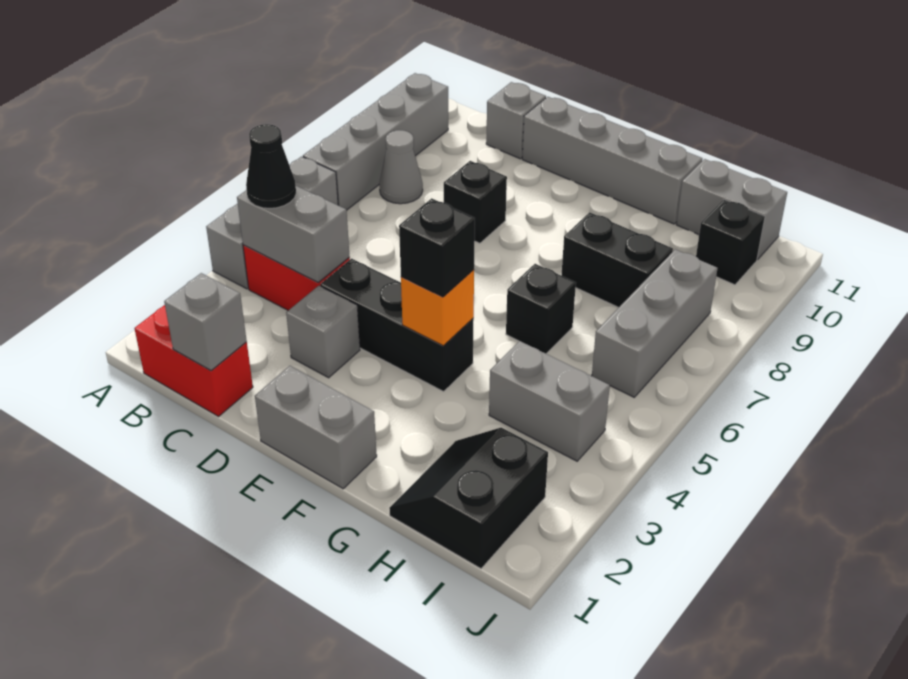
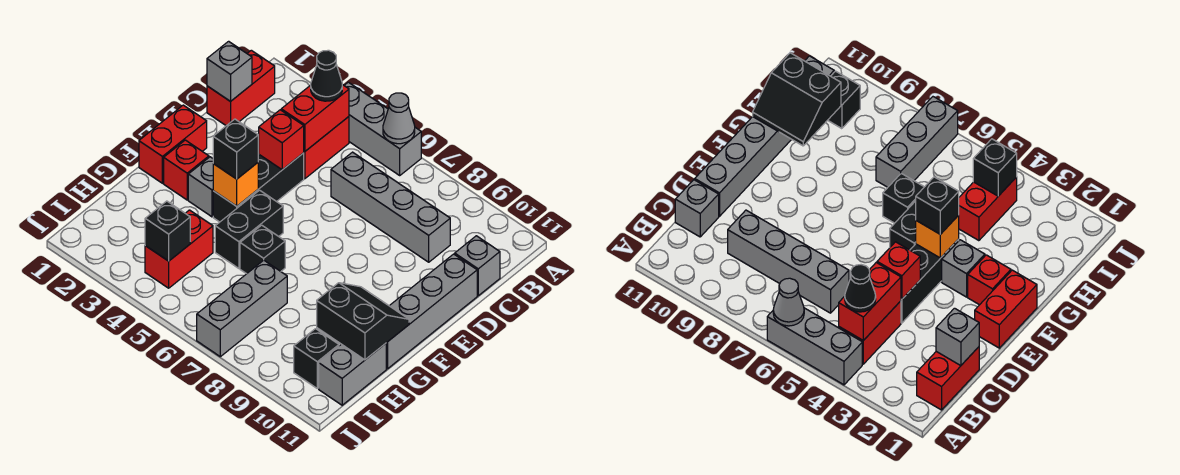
grey 1x4 brick [303,73,448,210] -> grey 1x4 brick moved to [331,152,450,262]
grey 1x2 brick [237,186,350,283] -> red 1x2 brick [281,85,349,152]
grey 1x1 cone [379,130,423,204] -> grey 1x1 cone moved to [383,93,415,144]
grey 1x1 brick [286,286,360,378] -> grey 1x1 brick moved to [188,157,213,217]
none -> red 1x1 brick [258,110,304,170]
black 1x1 brick [444,161,507,243] -> black 1x1 brick moved to [145,201,190,261]
grey 1x2 brick [255,366,377,489] -> red 1x2 brick [139,105,207,183]
none -> red 1x1 brick [164,140,209,200]
black 1x2 brick [561,212,673,307] -> black 1x2 brick moved to [215,190,283,268]
black 2x2 slope [389,428,548,569] -> black 2x2 slope moved to [317,283,409,360]
grey 1x2 brick [489,341,610,461] -> red 1x2 brick [145,210,213,288]
grey 1x3 brick [592,249,718,397] -> grey 1x3 brick turned to [197,260,287,357]

